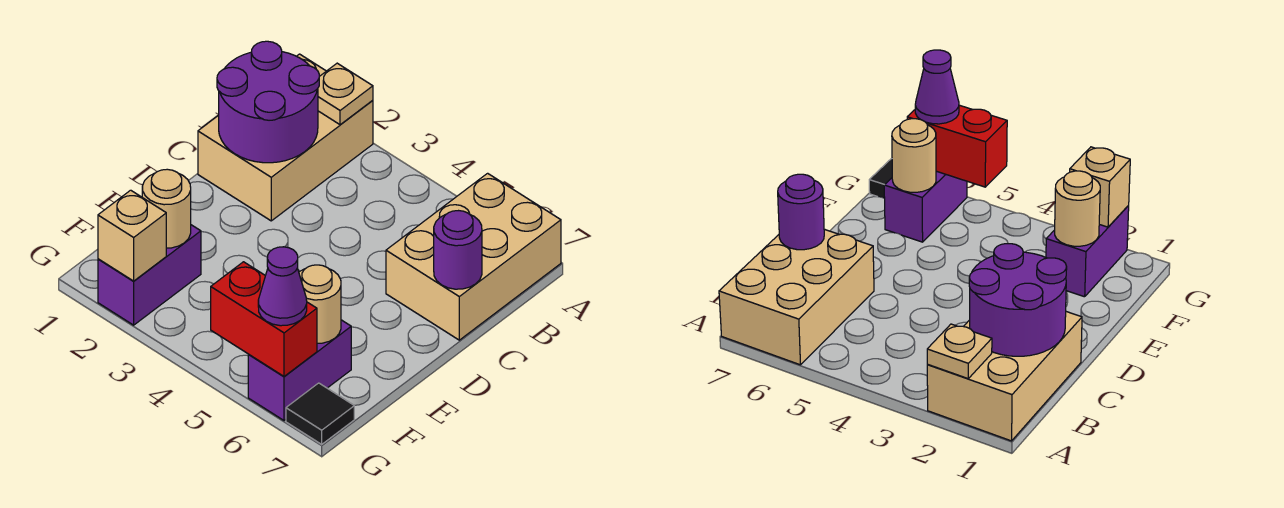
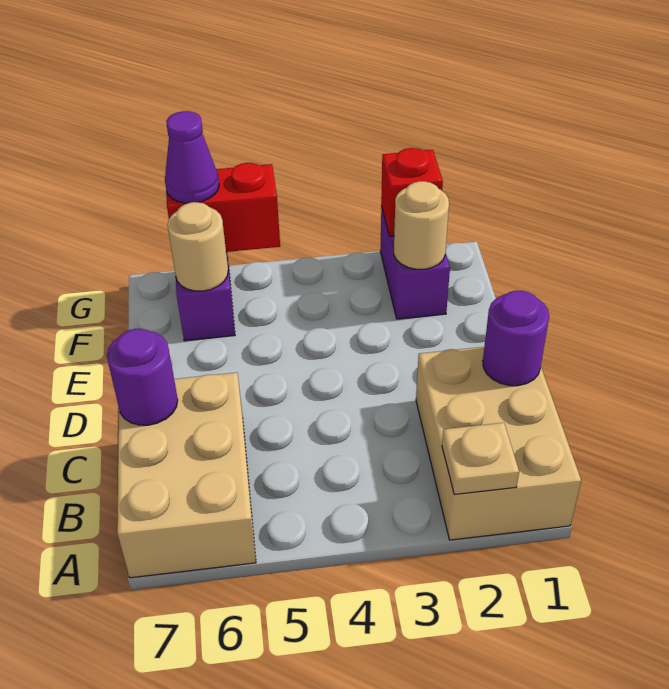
purple 2x2 round brick [217,41,319,163] -> purple 1x1 round brick [483,291,549,386]
tan 1x1 brick [98,190,166,281] -> red 1x1 brick [381,148,443,236]
black 1x1 tile [286,383,354,444] -> none

